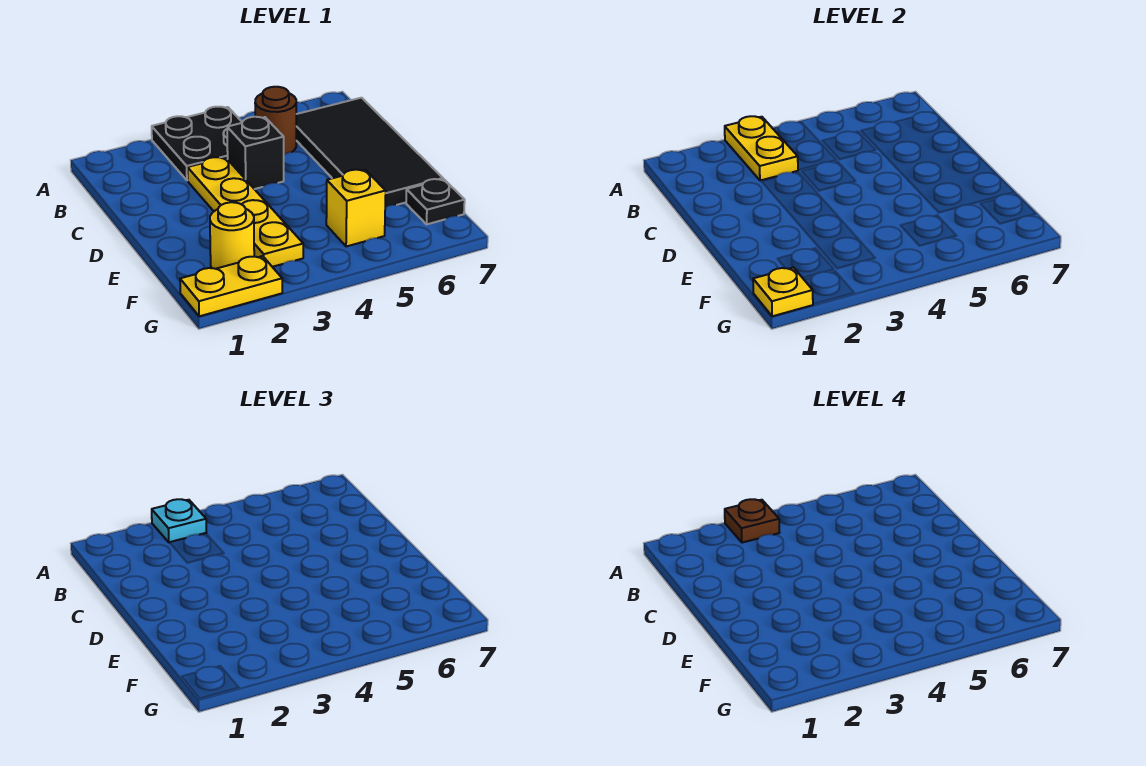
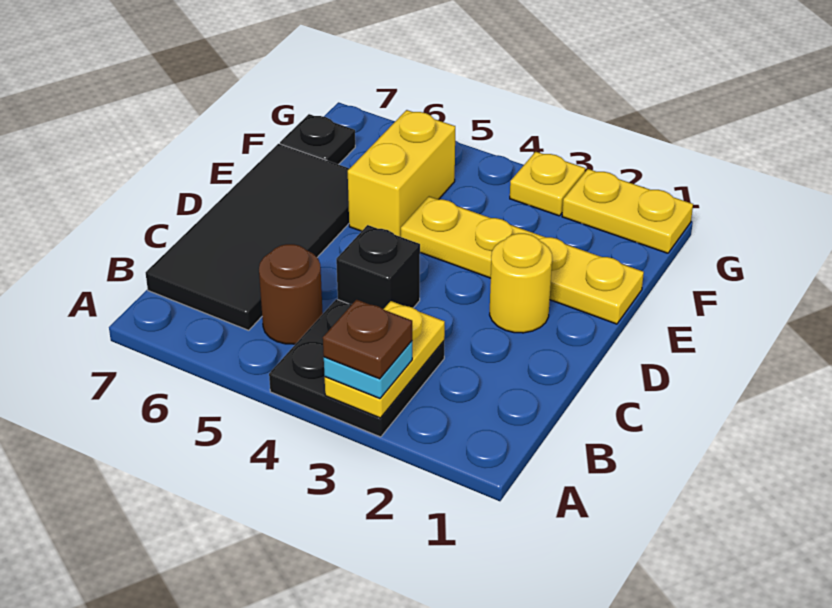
yellow 1x4 plate [188,157,303,267] -> yellow 1x4 plate turned to [401,196,644,324]
yellow 1x1 round brick [210,202,254,269] -> yellow 1x1 round brick moved to [490,233,552,333]
yellow 1x1 brick [326,170,386,247] -> yellow 1x2 brick [348,110,455,237]
yellow 1x1 plate [753,267,813,316] -> yellow 1x1 plate moved to [510,152,585,216]

